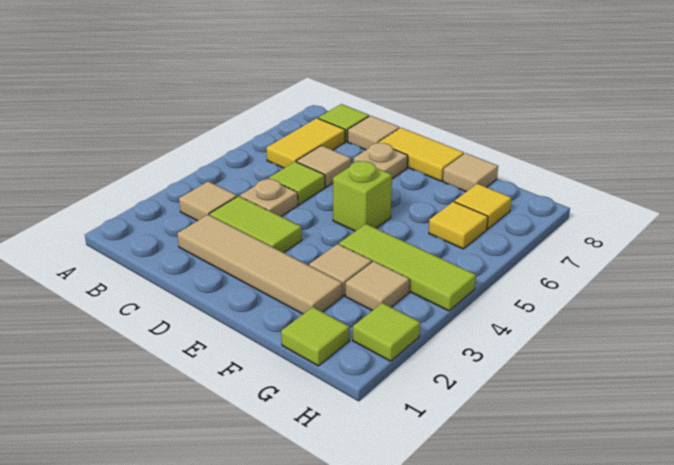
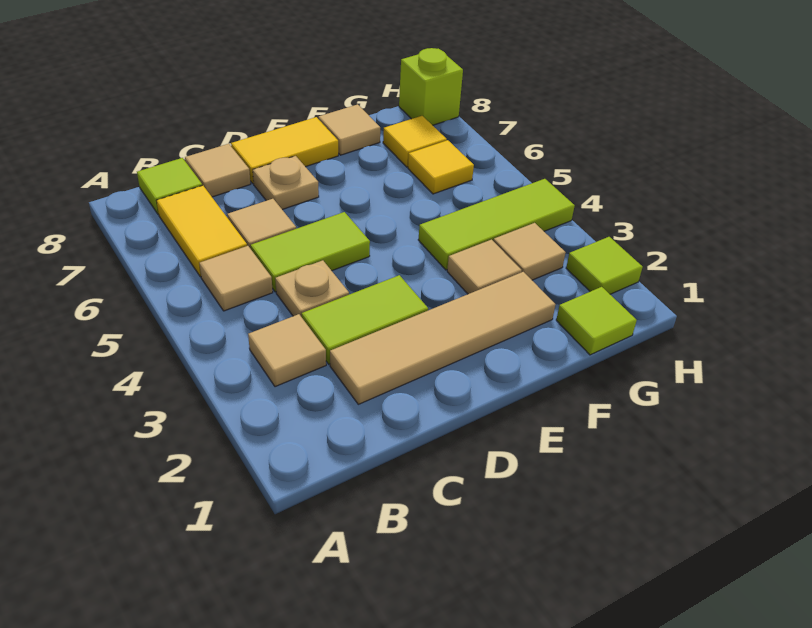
none -> tan 1x1 tile [199,246,273,311]
lime 1x1 tile [269,162,325,205] -> lime 1x2 tile [251,212,370,292]
lime 1x1 brick [333,161,392,231] -> lime 1x1 brick moved to [399,48,463,125]

